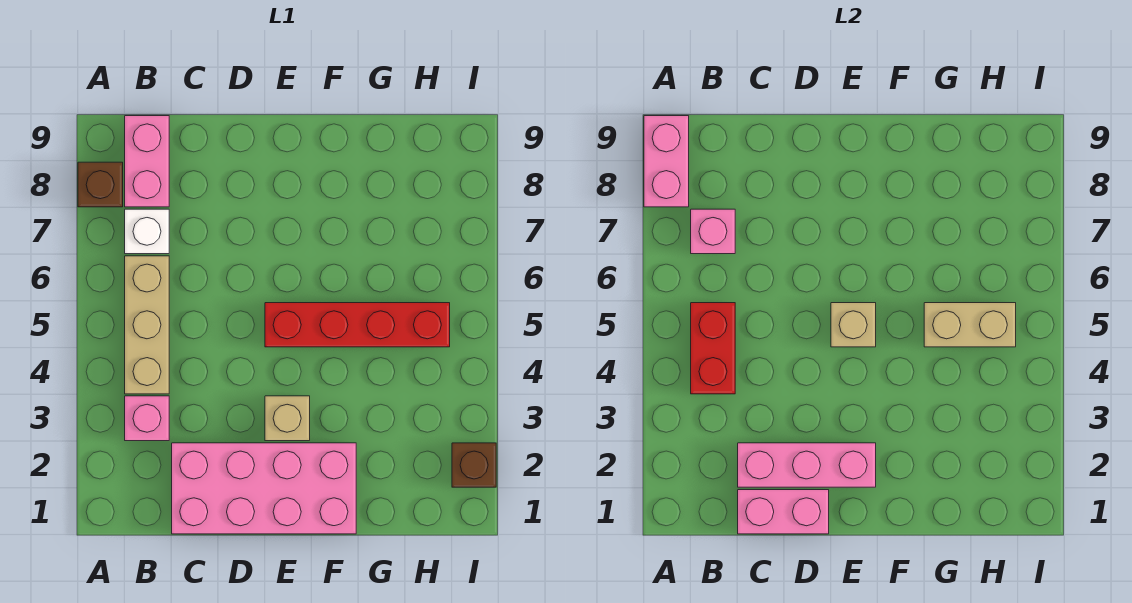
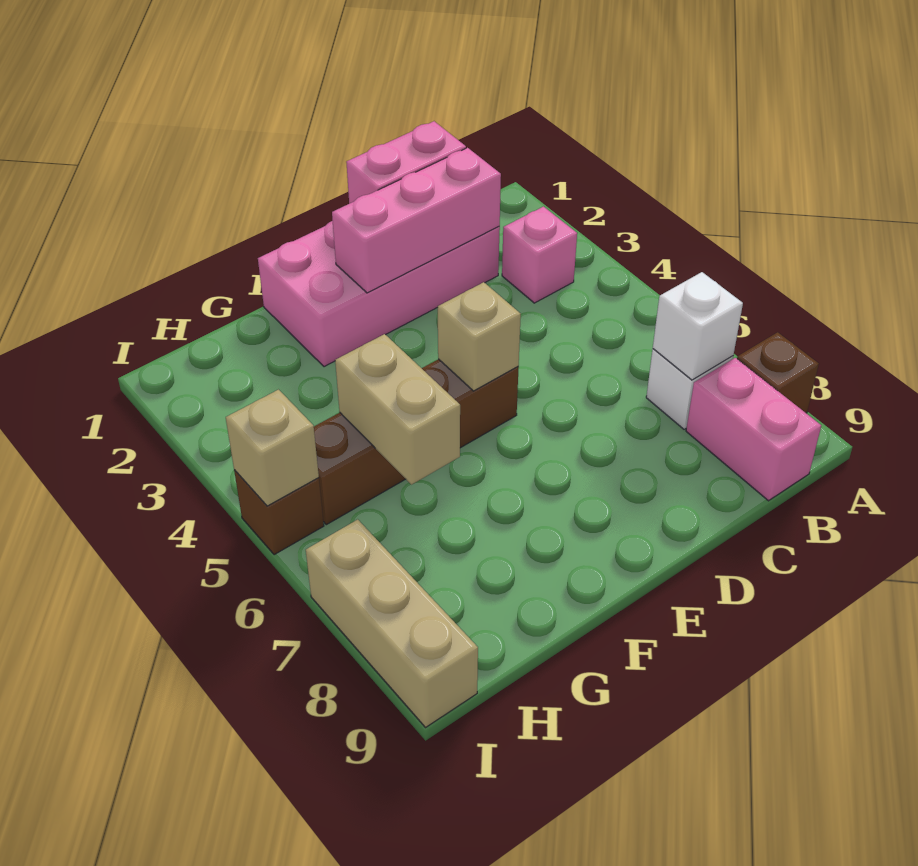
pink 1x2 brick [644,116,689,207] -> none
tan 1x3 brick [125,256,169,394] -> tan 1x3 brick moved to [306,519,478,727]
red 1x2 brick [691,303,735,394] -> none
pink 1x1 brick [691,209,735,254] -> white 1x1 brick [653,272,743,380]
tan 1x1 brick [265,396,310,441] -> tan 1x1 brick moved to [226,390,319,506]
red 1x4 brick [265,303,450,347] -> brown 1x4 brick [314,359,519,525]
tan 1x2 brick [924,303,1016,347] -> tan 1x2 brick turned to [335,334,460,485]
brown 1x1 brick [452,443,496,487] -> brown 1x1 brick moved to [234,470,324,555]

